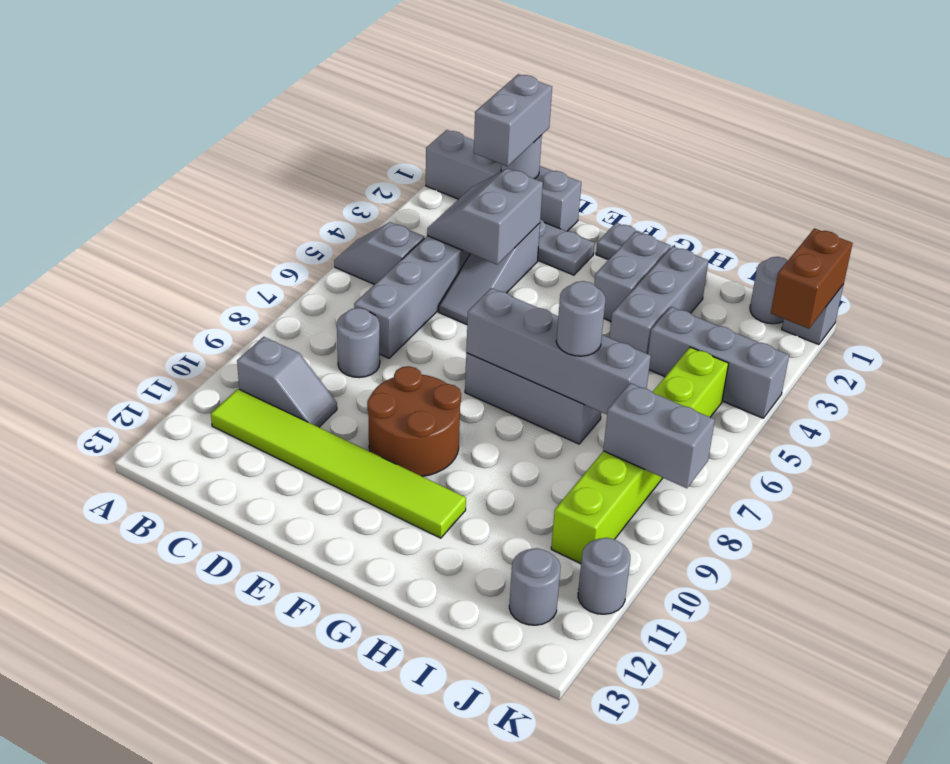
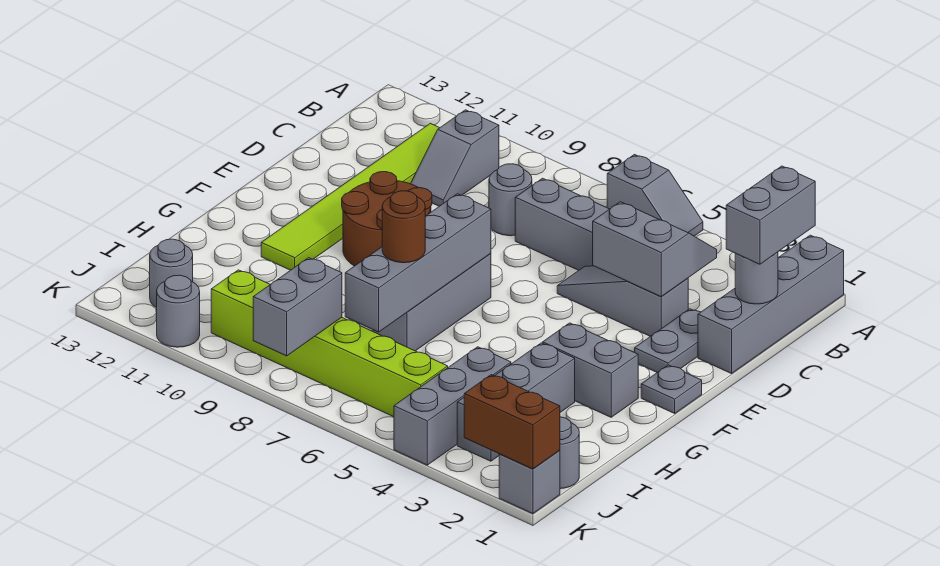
grey 1x2 slope [334,222,424,285] -> grey 1x2 slope turned to [607,155,703,236]
grey 1x2 brick [474,74,552,166] -> grey 1x2 brick turned to [726,166,815,264]
grey 1x3 brick [609,246,708,354] -> grey 1x3 brick turned to [457,343,575,461]
grey 1x1 round brick [556,281,605,356] -> brown 1x1 round brick [382,191,425,263]

